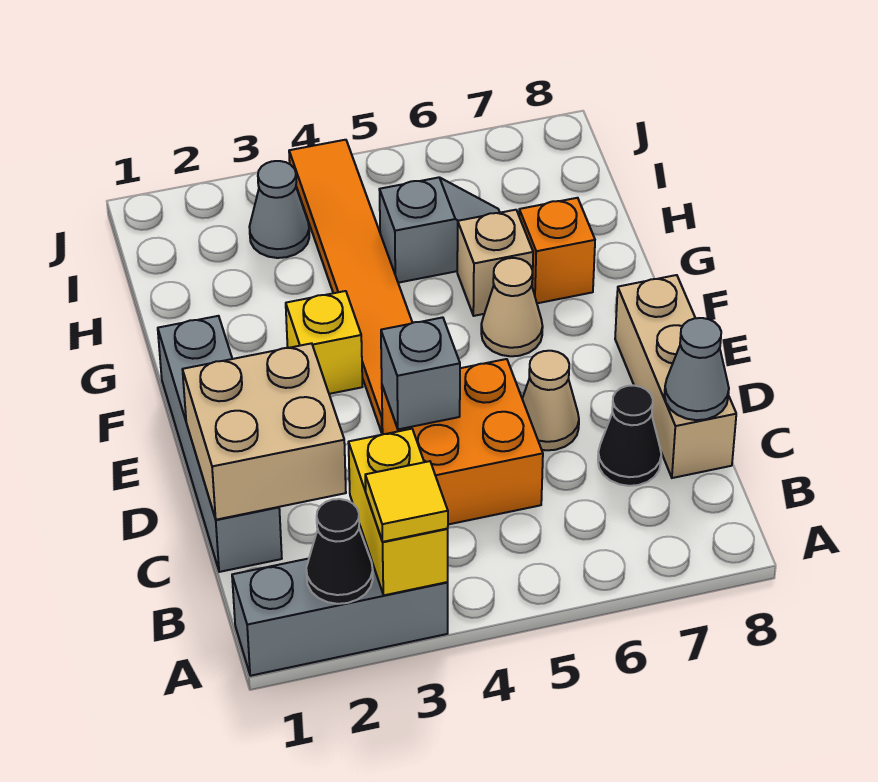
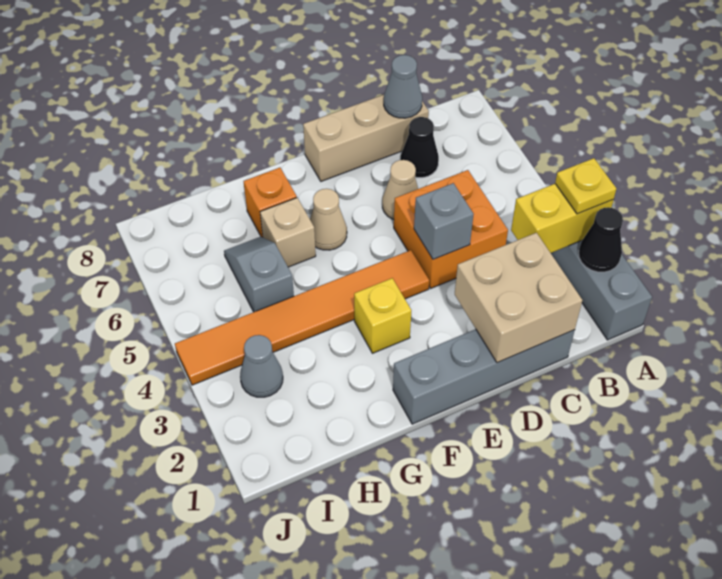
yellow 1x1 tile [365,461,448,542] -> yellow 1x1 plate [555,158,616,214]

